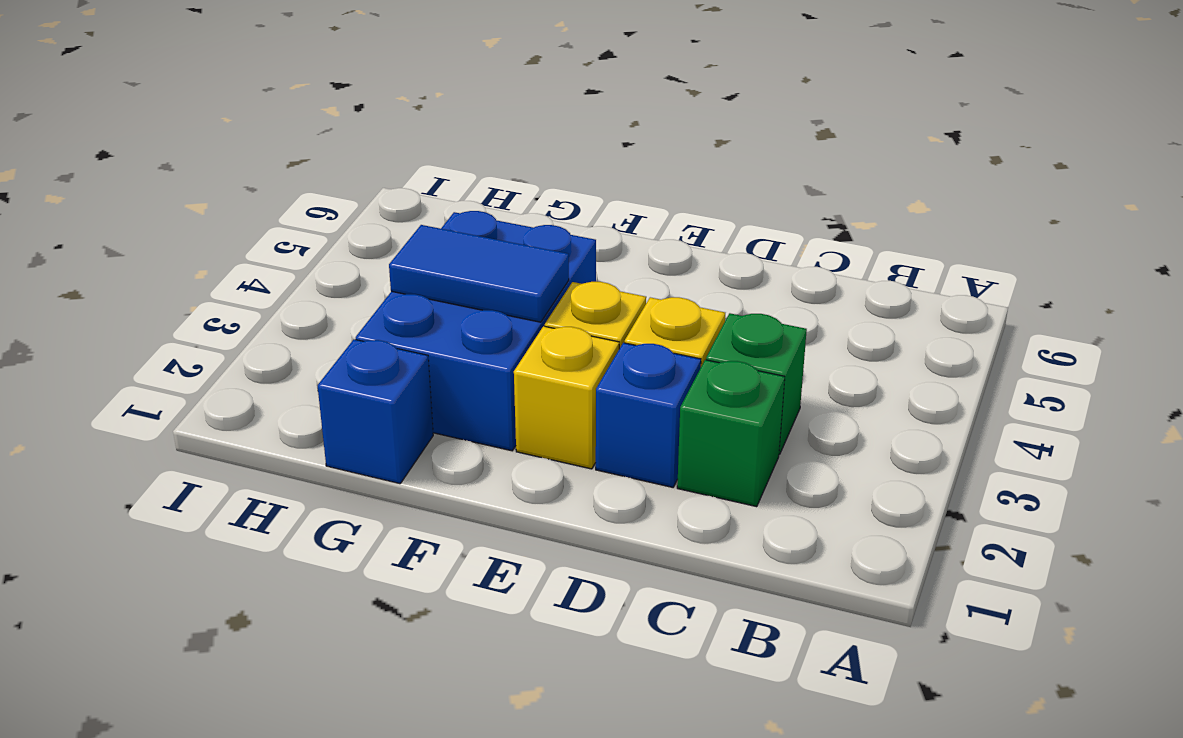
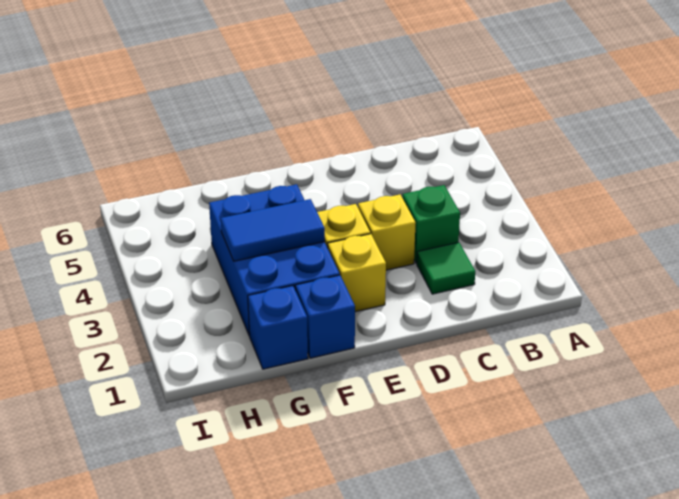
green 1x1 brick [677,360,785,507] -> green 1x1 tile [417,242,475,294]
blue 1x1 brick [596,343,701,487] -> blue 1x1 brick moved to [295,275,355,358]

